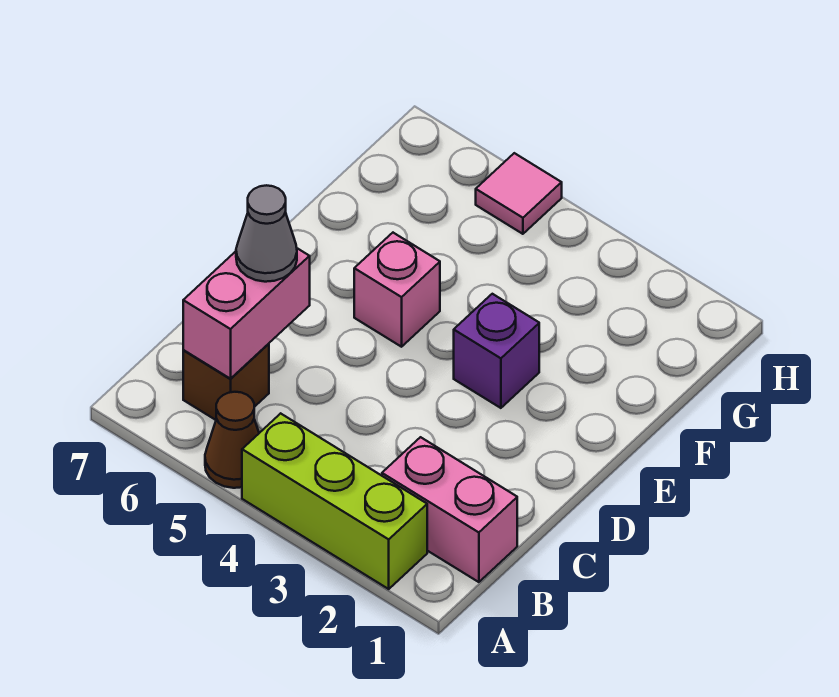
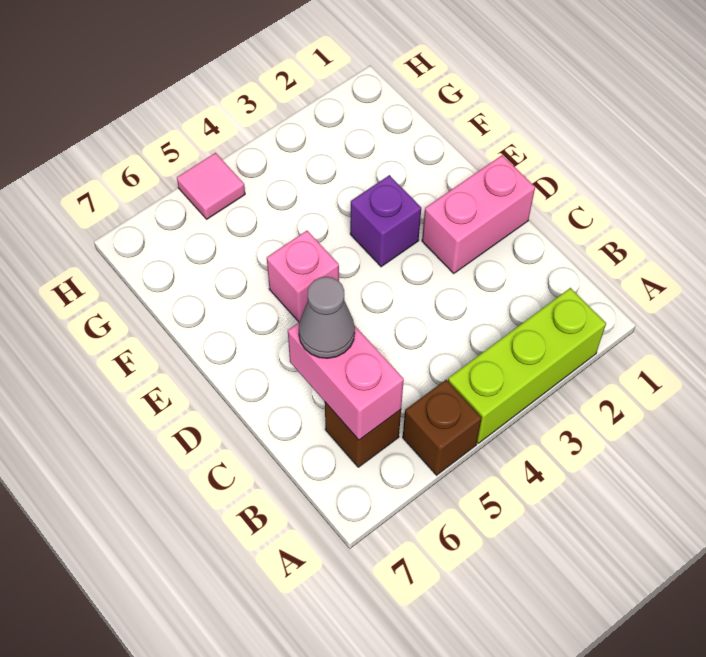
brown 1x1 cone [205,392,259,488] -> brown 1x1 brick [403,380,482,475]
pink 1x2 brick [382,437,517,582] -> pink 1x2 brick moved to [422,155,535,273]

